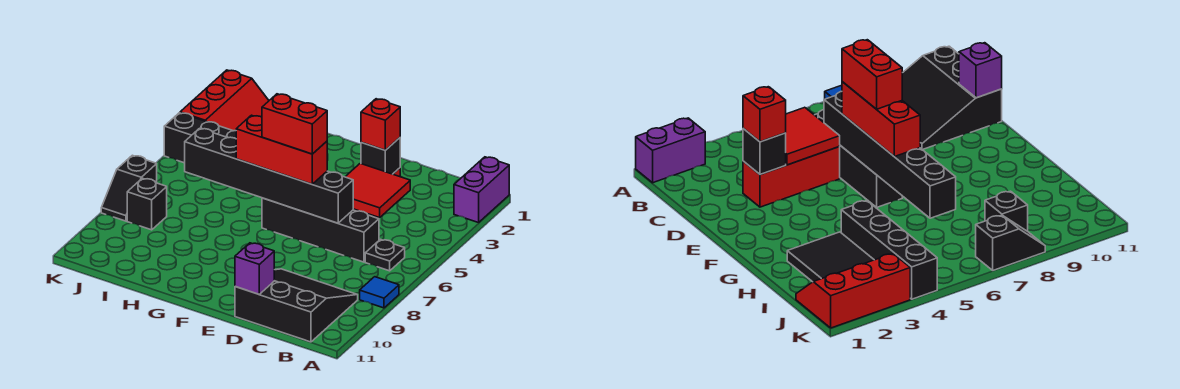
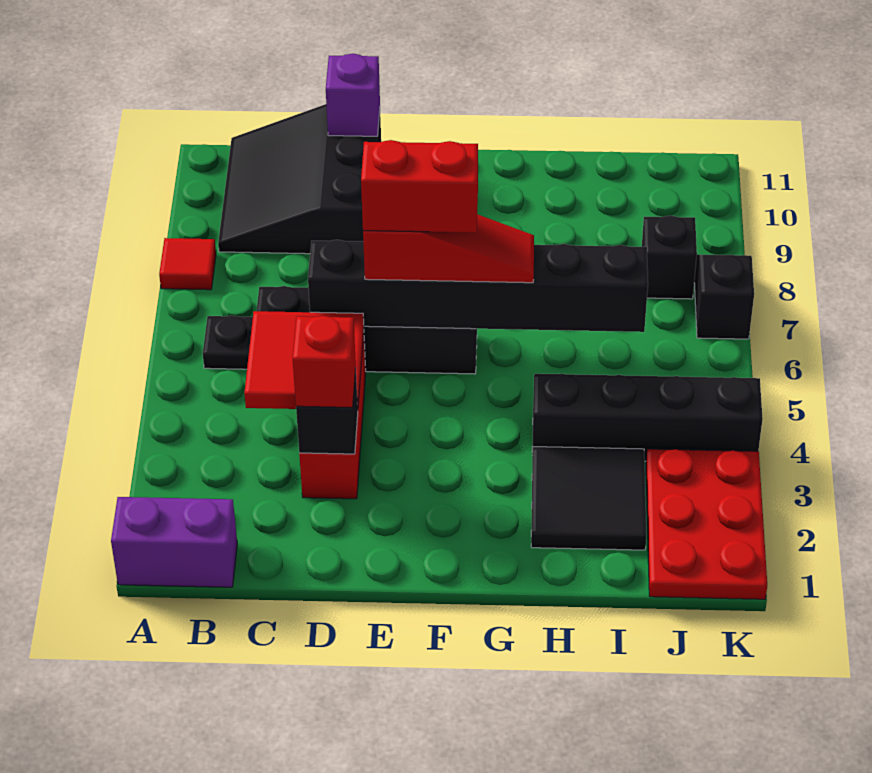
purple 1x2 brick [454,157,509,223] -> purple 1x2 brick turned to [111,497,237,587]
blue 1x1 tile [360,277,399,308] -> red 1x1 tile [159,238,216,290]
black 3x3 slope [235,269,358,342] -> black 3x3 slope turned to [218,104,381,254]
red 1x3 brick [236,115,327,184] -> red 1x3 slope [363,214,534,283]
red 2x3 slope [180,70,269,131] -> red 2x3 plate [646,449,767,599]

